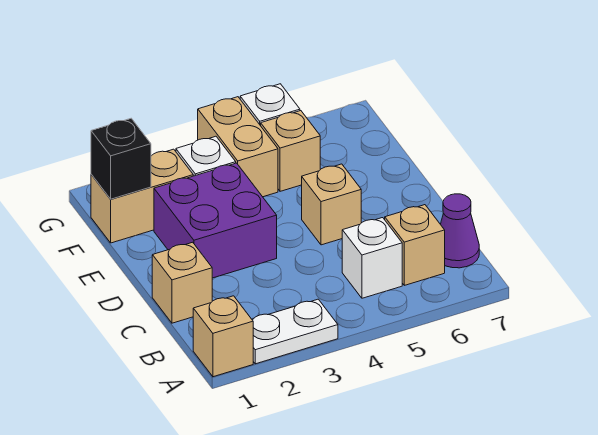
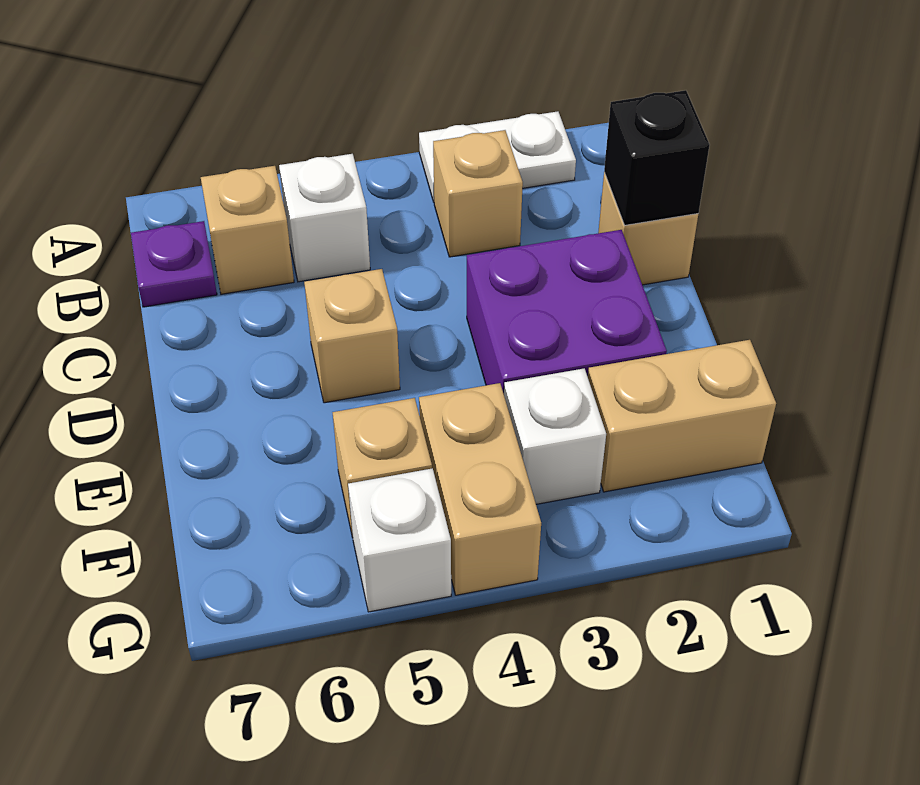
tan 1x1 brick [193,296,253,377] -> tan 1x1 brick moved to [433,130,523,257]
purple 1x1 cone [440,194,479,268] -> purple 1x1 plate [131,221,217,307]
black 1x1 brick [91,118,151,199] -> black 1x1 brick moved to [604,90,709,225]

